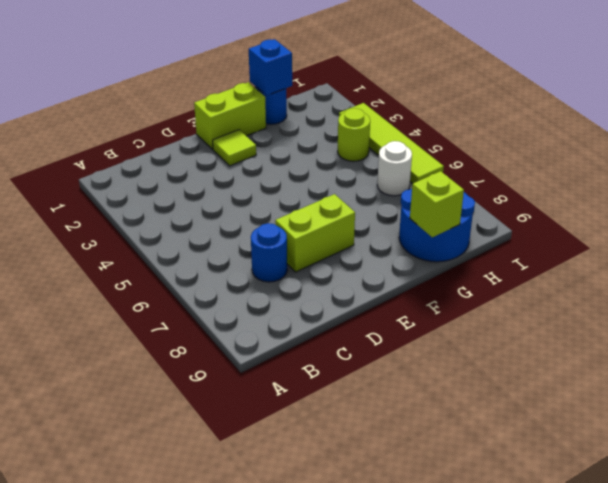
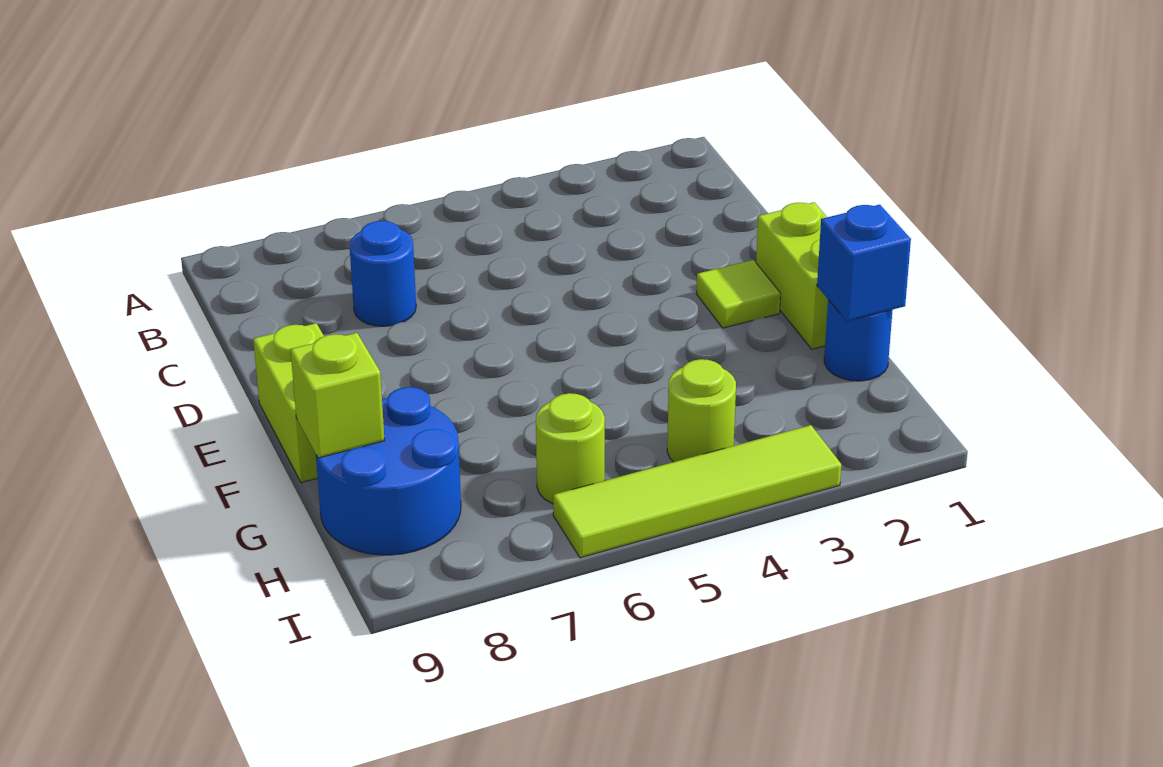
lime 1x2 brick [275,194,355,272] -> lime 1x2 brick moved to [253,323,324,483]
white 1x1 round brick [377,141,412,196] -> lime 1x1 round brick [536,393,605,504]

